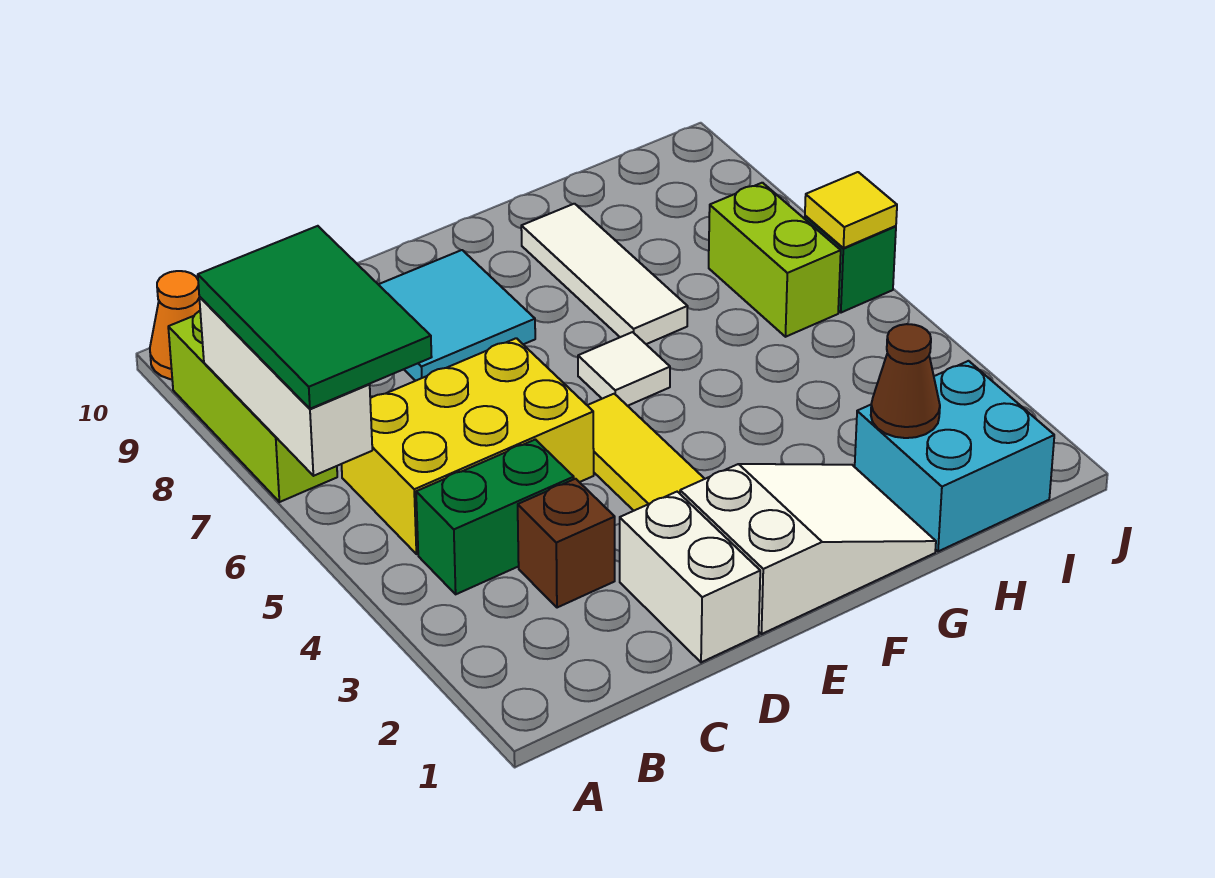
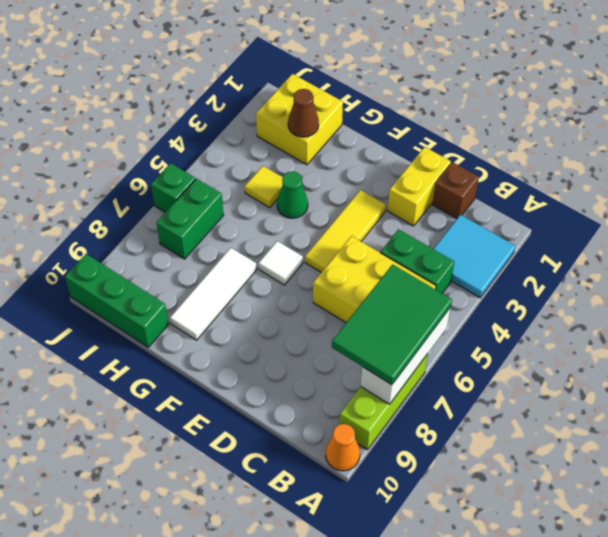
brown 1x1 brick [518,479,615,608] -> brown 1x1 brick moved to [433,162,479,219]
white 1x2 brick [620,492,760,662] -> yellow 1x2 brick [388,147,451,226]
cyan 2x2 tile [378,250,535,381] -> cyan 2x2 tile moved to [434,215,515,298]
white 2x3 slope [680,464,936,634] -> none
none -> green 1x1 cone [277,171,308,218]
cyan 2x2 brick [855,361,1054,551] -> yellow 2x2 brick [256,74,343,165]
none -> green 1x3 brick [65,254,169,347]
lime 1x2 brick [709,183,841,337] -> green 1x2 brick [157,179,223,259]
yellow 1x1 tile [805,172,897,248] -> yellow 1x1 tile moved to [245,166,283,208]

